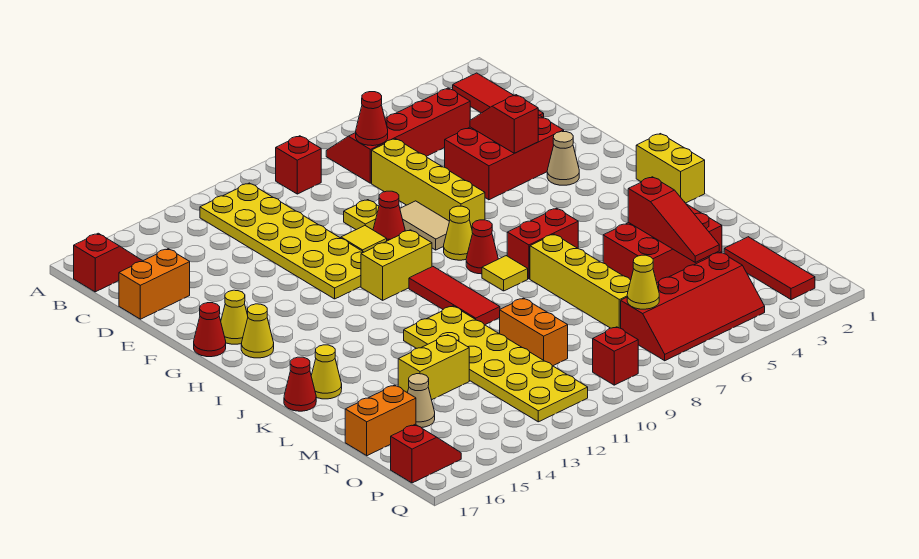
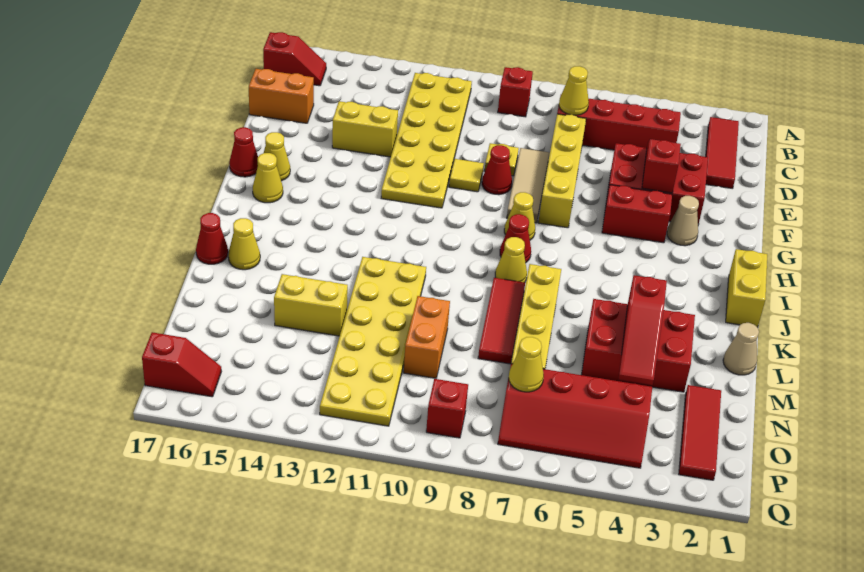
red 1x1 cone [356,92,388,146] -> yellow 1x1 cone [559,66,589,115]
tan 1x2 tile [400,201,449,250] -> tan 1x3 tile [507,148,549,223]
yellow 1x2 brick [361,230,432,300] -> yellow 1x2 brick moved to [332,101,398,157]
red 1x3 tile [409,267,500,325] -> red 1x3 tile moved to [478,278,525,364]
red 1x2 brick [507,208,578,279] -> red 1x2 brick moved to [602,185,672,243]
yellow 1x1 tile [482,256,528,291] -> yellow 1x1 cone [495,237,527,282]
tan 1x1 cone [408,374,435,428] -> tan 1x1 cone moved to [723,323,759,375]
orange 1x2 brick [345,385,416,456] -> none

